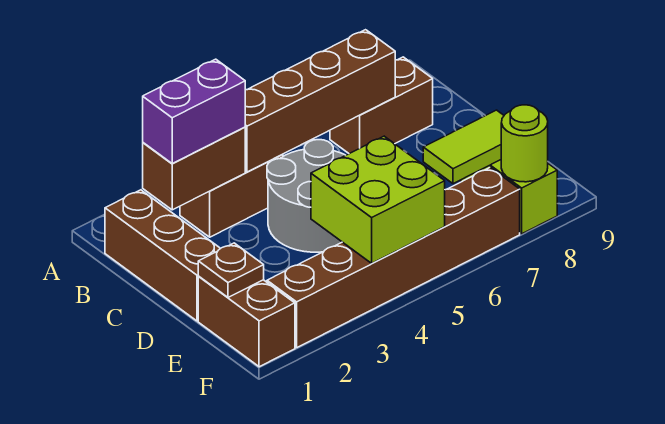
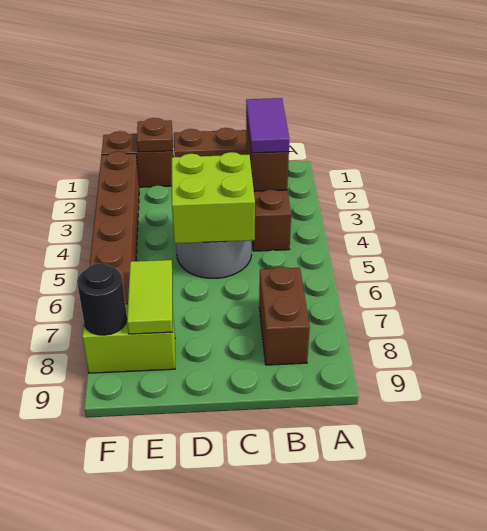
purple 1x2 brick [143,59,245,163] -> purple 1x2 tile [246,98,289,153]
brown 1x4 brick [245,30,395,172] -> none
lime 2x2 brick [311,136,445,263] -> lime 2x2 brick moved to [172,152,255,244]
lime 1x1 round brick [501,105,548,182] -> black 1x1 round brick [77,263,127,335]

